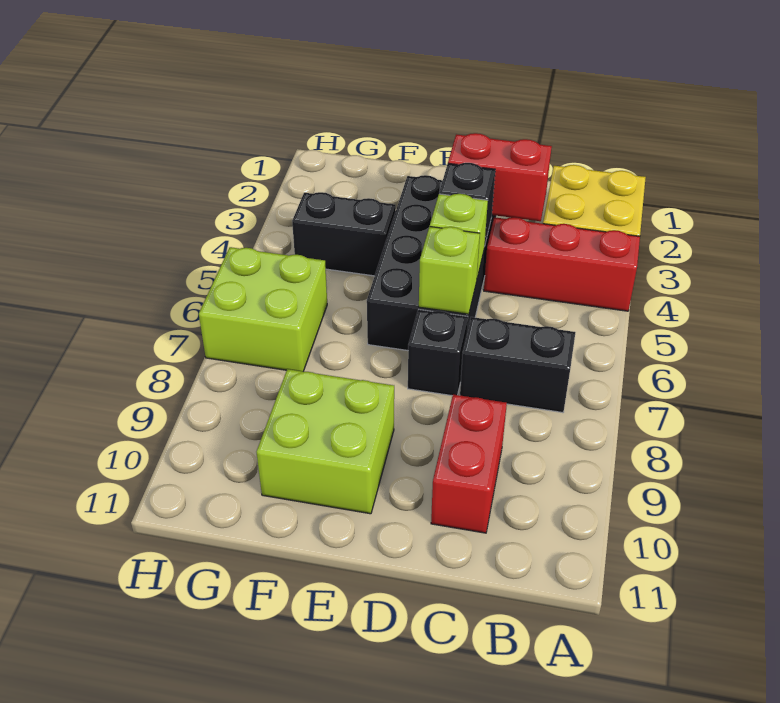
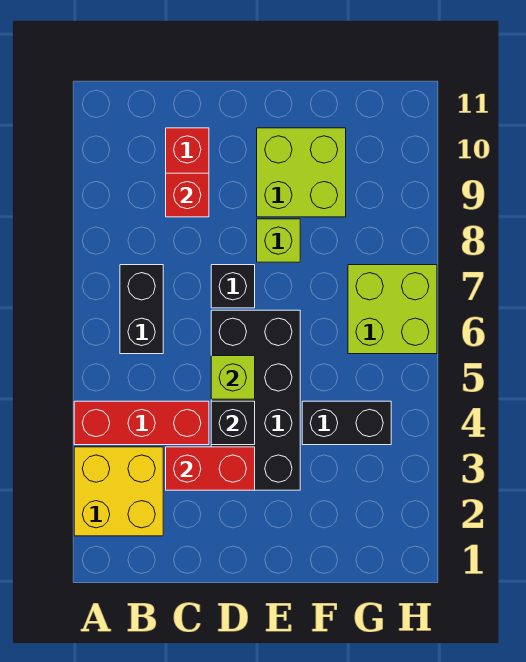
black 1x2 brick [460,317,576,413] -> black 1x2 brick turned to [120,265,163,354]
none -> red 1x1 brick [166,173,209,217]
lime 1x1 brick [419,227,480,314] -> lime 1x1 brick moved to [257,219,300,262]

